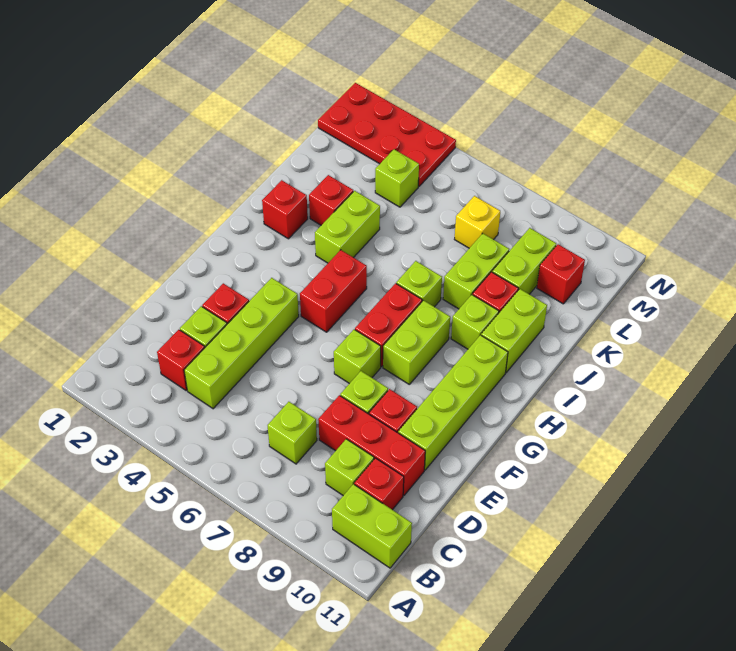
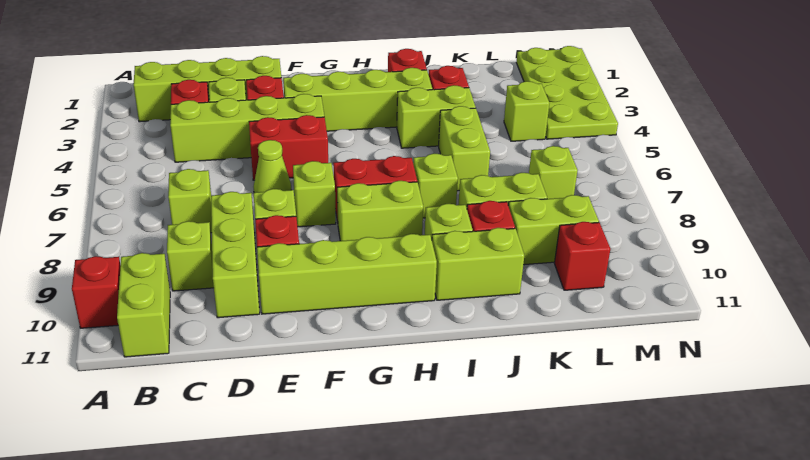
none -> lime 1x4 brick [133,56,281,122]
red 1x1 brick [354,458,404,510] -> red 1x1 brick moved to [72,256,121,328]
red 1x3 brick [318,395,425,496] -> lime 1x3 brick [211,192,260,318]
none -> lime 1x1 cone [253,140,291,193]
none -> lime 1x4 brick [283,68,432,131]
red 1x2 brick [300,250,367,332] -> red 1x2 brick moved to [249,115,328,180]
none -> lime 1x2 brick [439,106,490,191]
yellow 1x1 brick [454,196,500,248] -> lime 1x1 brick [529,146,578,199]
red 2x4 plate [318,83,456,187] -> lime 2x4 plate [516,46,618,139]

